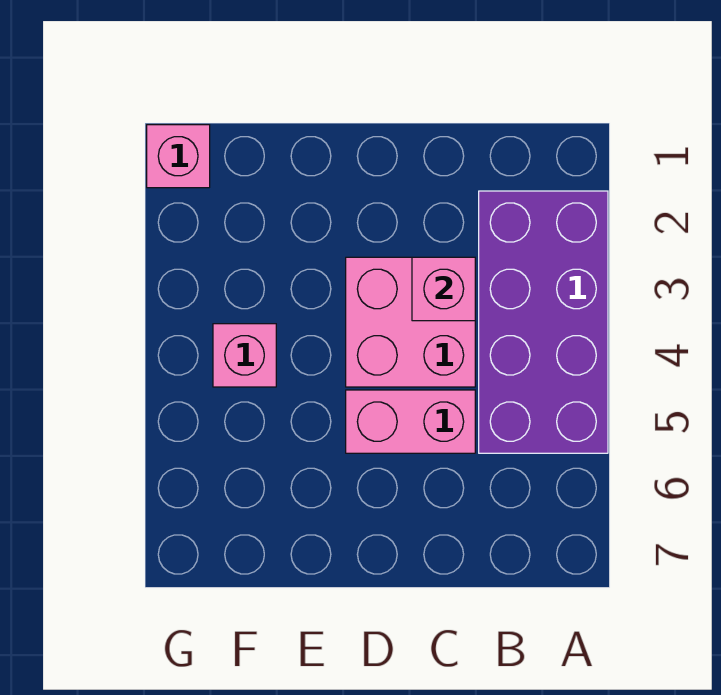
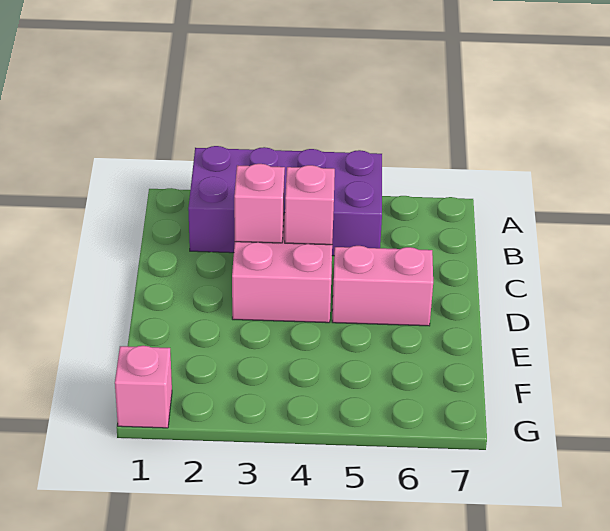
pink 1x2 brick [346,390,475,453] -> pink 1x2 brick turned to [332,246,433,326]
pink 1x1 brick [213,324,276,387] -> pink 1x1 brick moved to [285,165,335,245]

